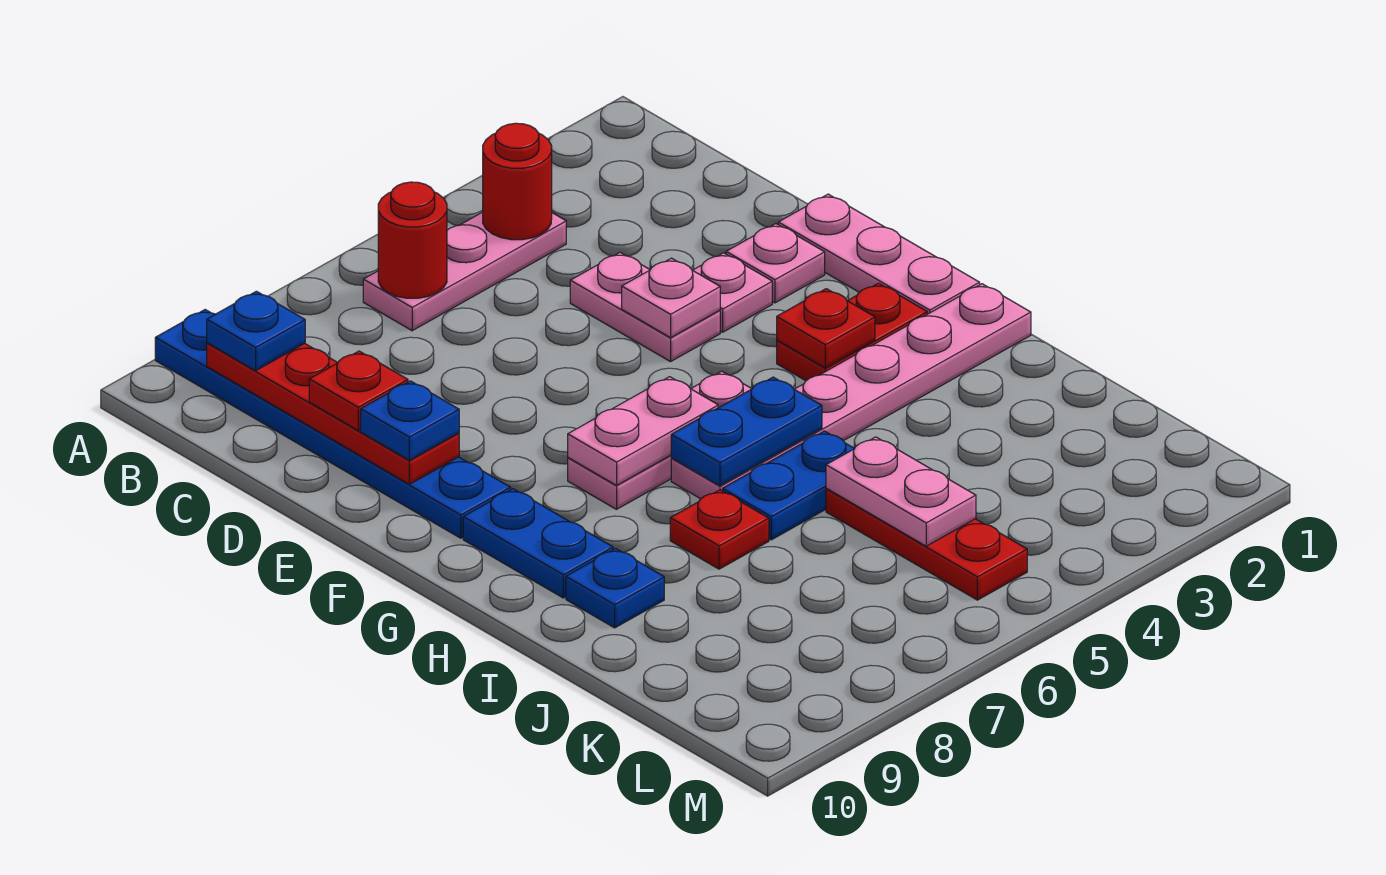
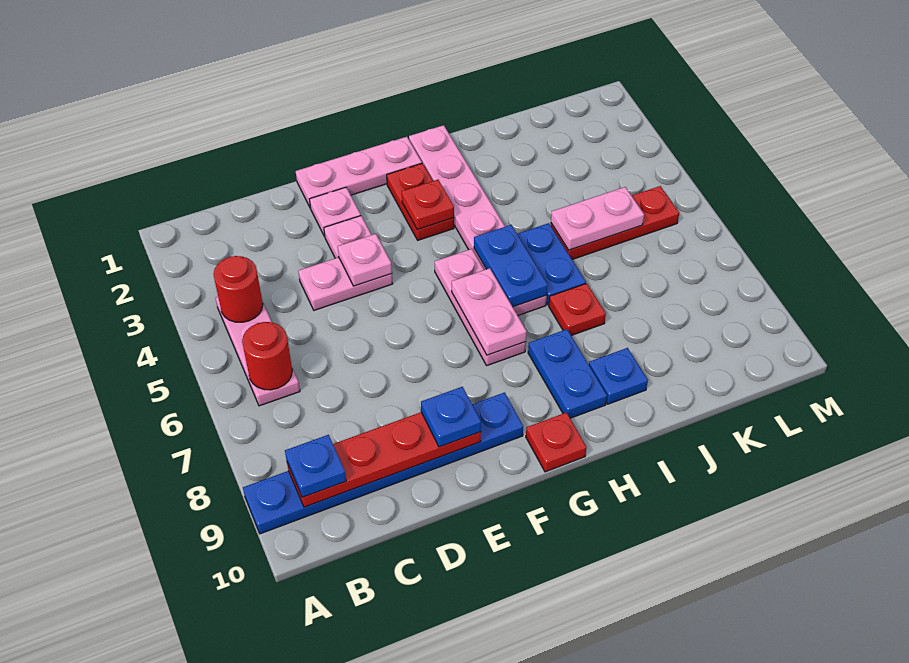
red 1x1 plate [309,351,408,430] -> red 1x1 plate moved to [526,413,587,472]
blue 1x2 plate [463,489,613,598] -> blue 1x2 plate turned to [528,329,607,418]

